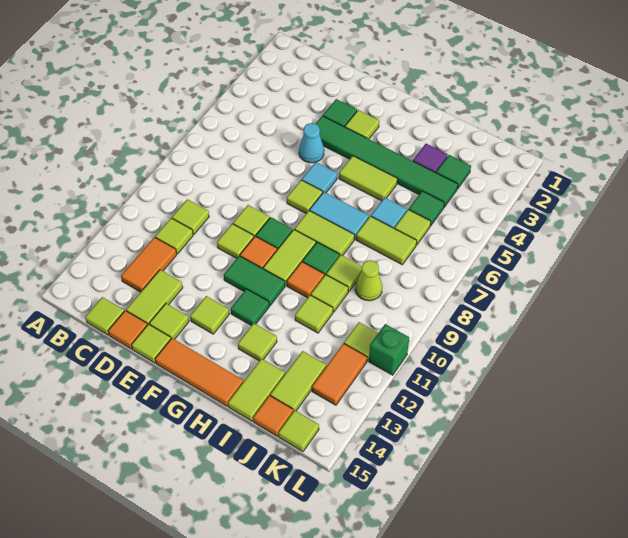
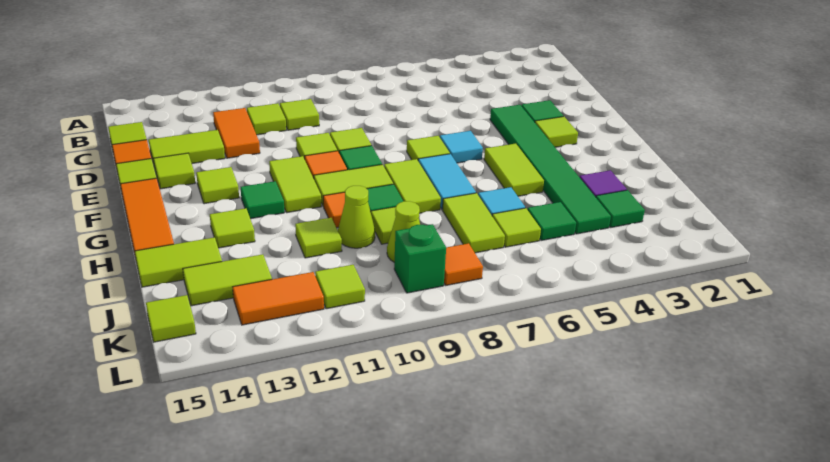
orange 1x2 tile [121,237,177,292] -> orange 1x2 tile turned to [213,108,260,158]
cyan 1x1 cone [299,123,324,163] -> none
green 1x2 tile [224,256,285,306] -> lime 1x2 tile [269,156,321,213]
lime 1x1 tile [311,275,348,312] -> lime 1x1 cone [338,186,375,248]
orange 1x1 tile [253,396,293,436] -> orange 1x1 tile moved to [444,243,483,285]
green 1x1 brick [369,324,409,375] -> green 1x1 brick moved to [394,224,446,293]

